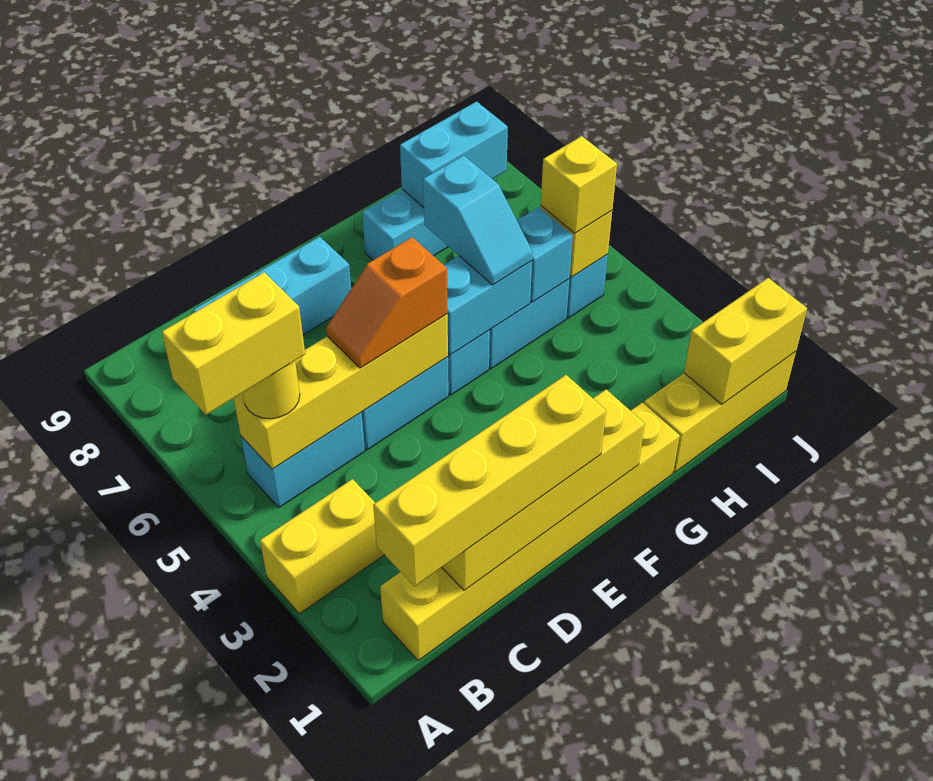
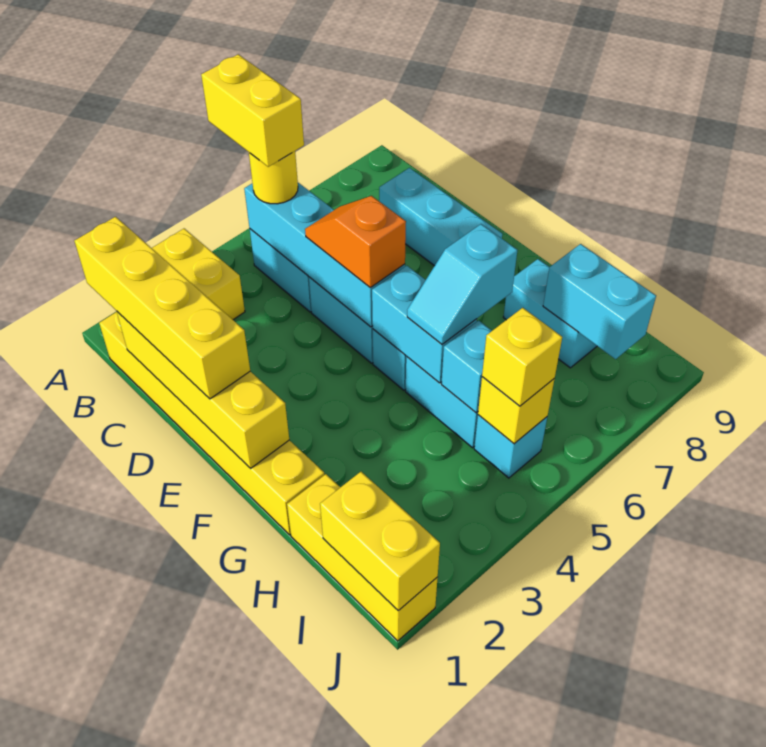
yellow 1x4 brick [234,314,448,469] -> cyan 1x4 brick [244,183,405,327]

